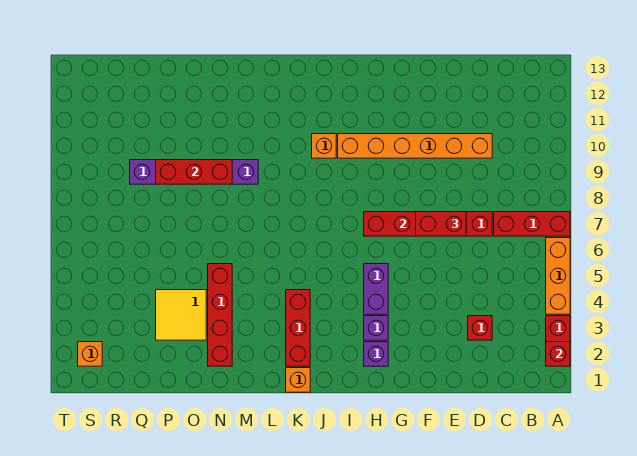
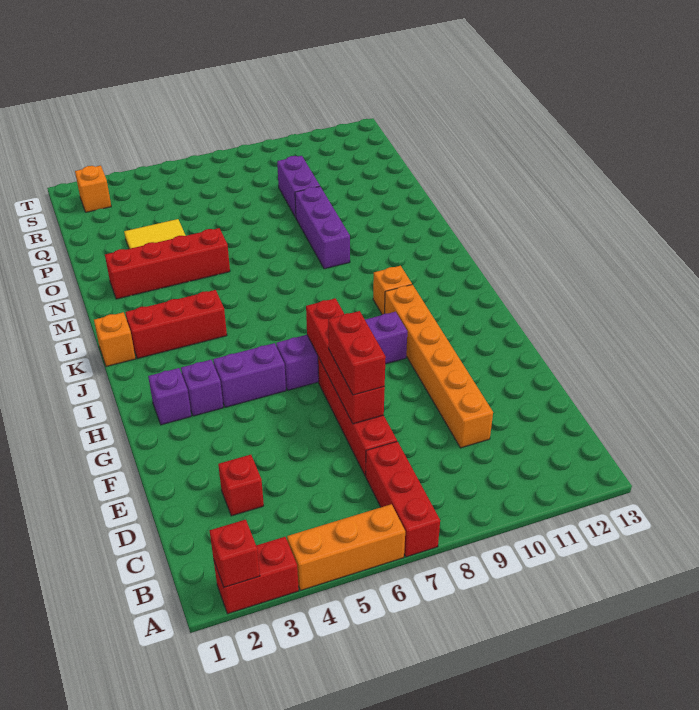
none -> purple 1x4 brick [276,312,407,390]
red 1x3 brick [156,160,232,184] -> none

